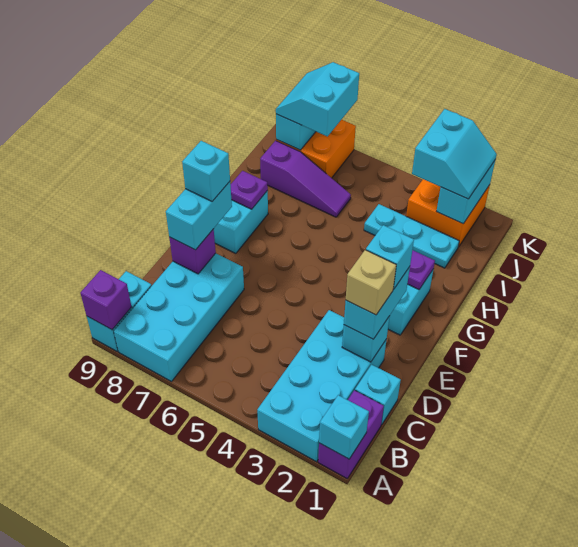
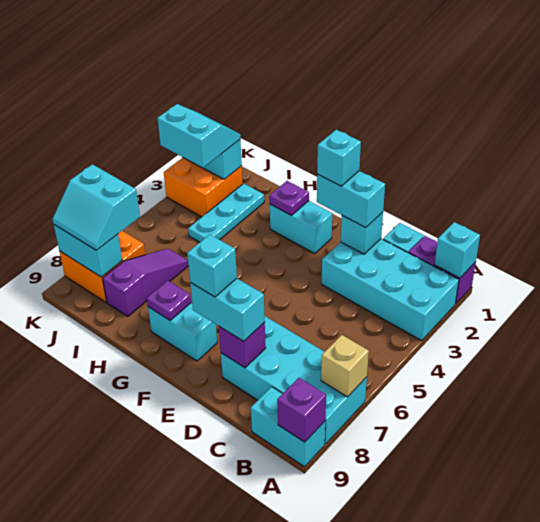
tan 1x1 brick [346,250,396,315] -> tan 1x1 brick moved to [321,335,369,397]

